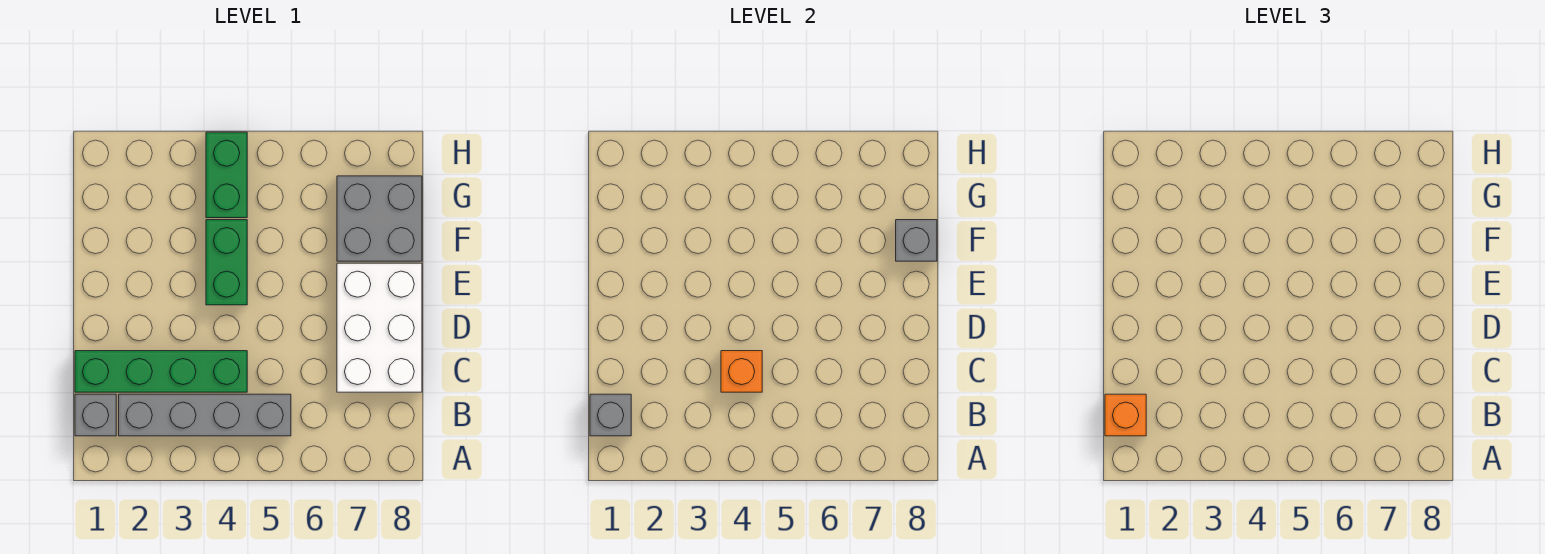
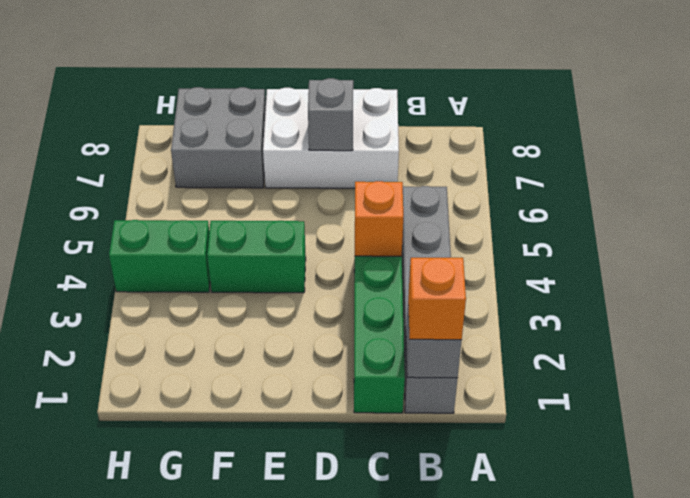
grey 1x1 brick [896,220,937,261] -> grey 1x1 brick moved to [308,78,353,151]

